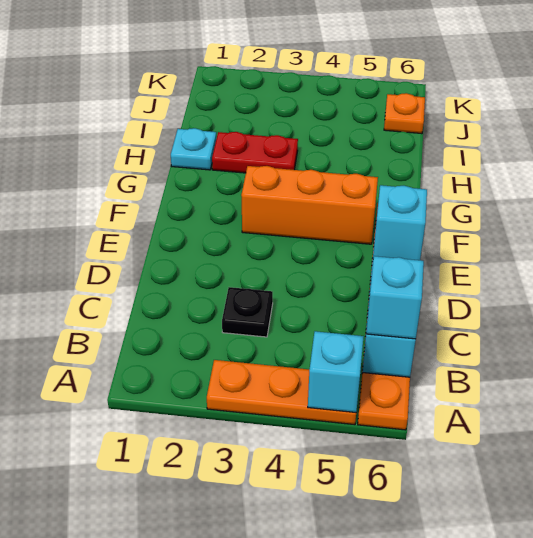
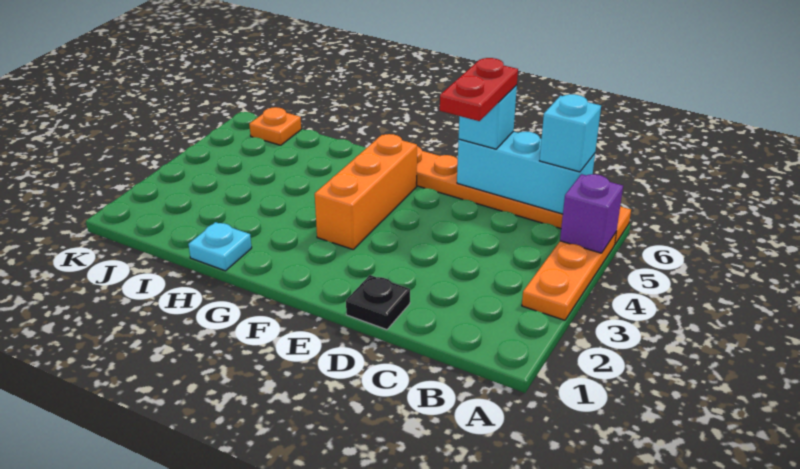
cyan 1x1 brick [308,331,364,412] -> purple 1x1 brick [560,174,623,253]
black 1x1 plate [222,287,273,337] -> black 1x1 plate moved to [346,275,410,330]
red 1x2 plate [212,132,298,173] -> red 1x2 plate moved to [440,58,518,121]

